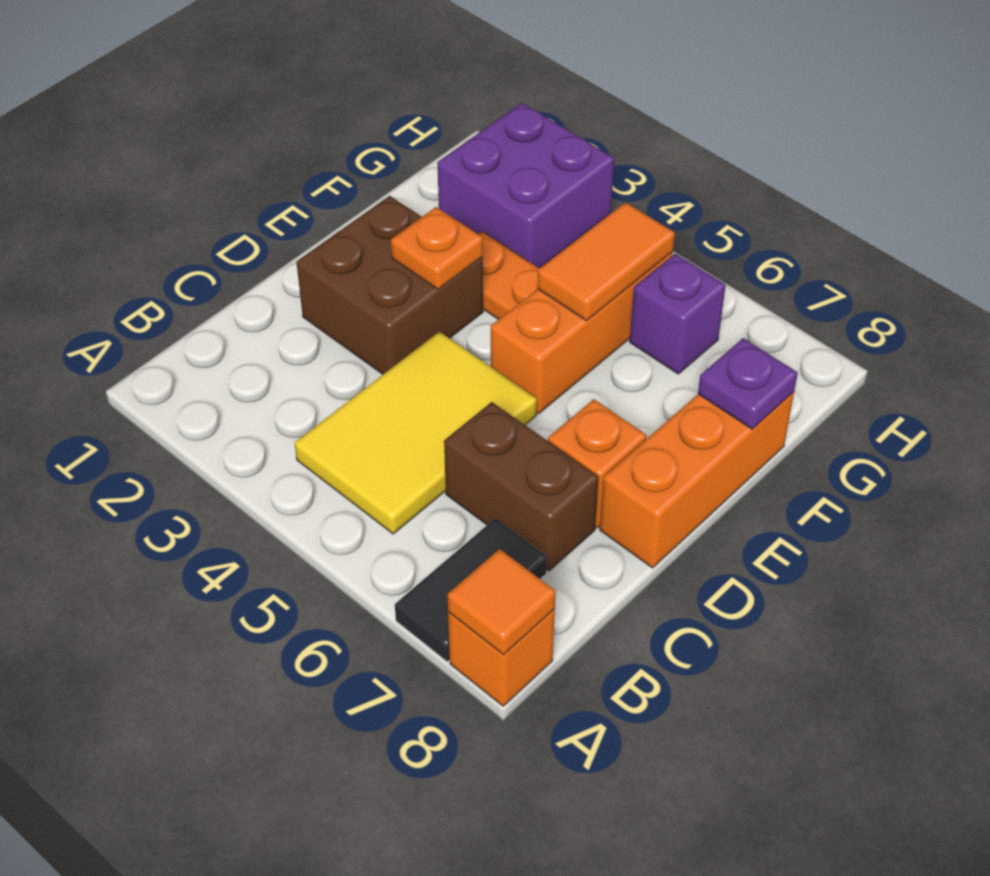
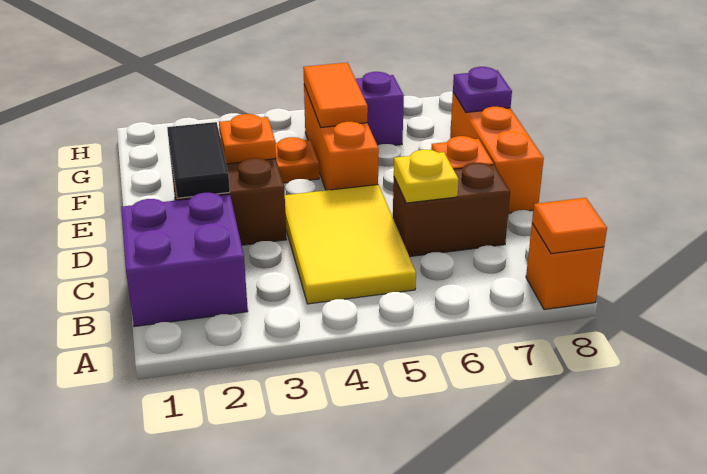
black 1x2 tile [395,518,547,661] -> black 1x2 tile moved to [167,122,230,198]
none -> yellow 1x1 plate [394,150,459,203]
purple 2x2 brick [437,103,614,268] -> purple 2x2 brick moved to [121,193,248,327]

